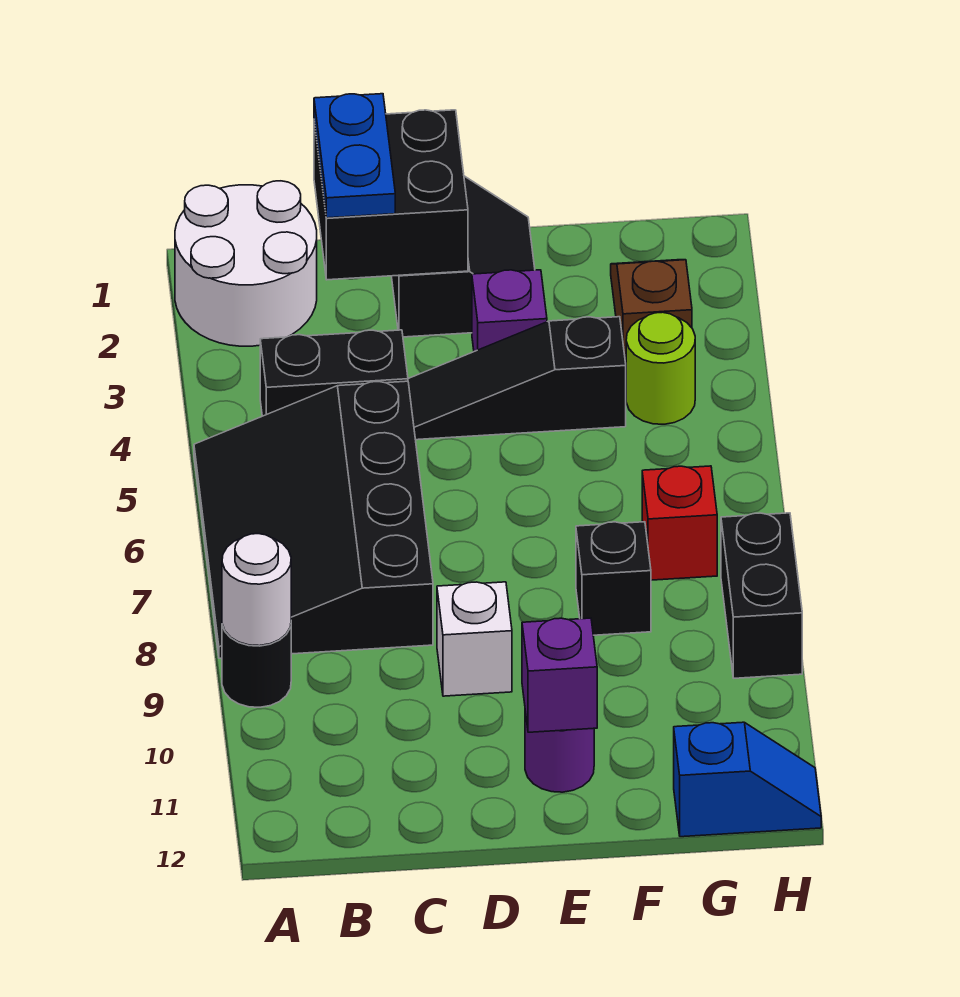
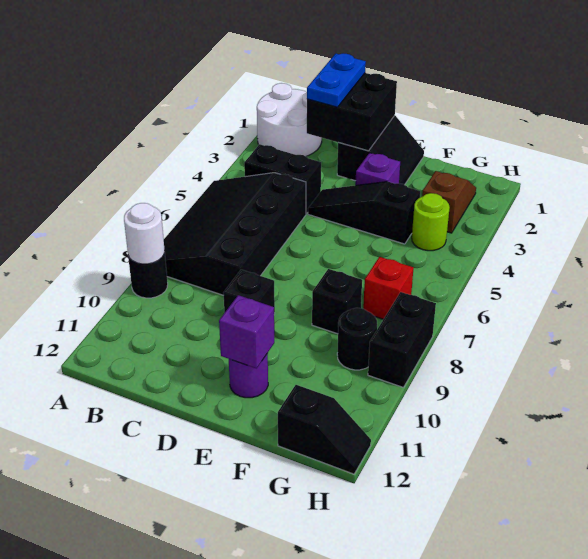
white 1x1 brick [437,582,512,696] -> black 1x1 brick [224,270,275,314]
none -> black 1x1 round brick [337,308,377,370]
blue 1x2 slope [674,722,821,837] -> black 1x2 slope [278,385,371,474]

